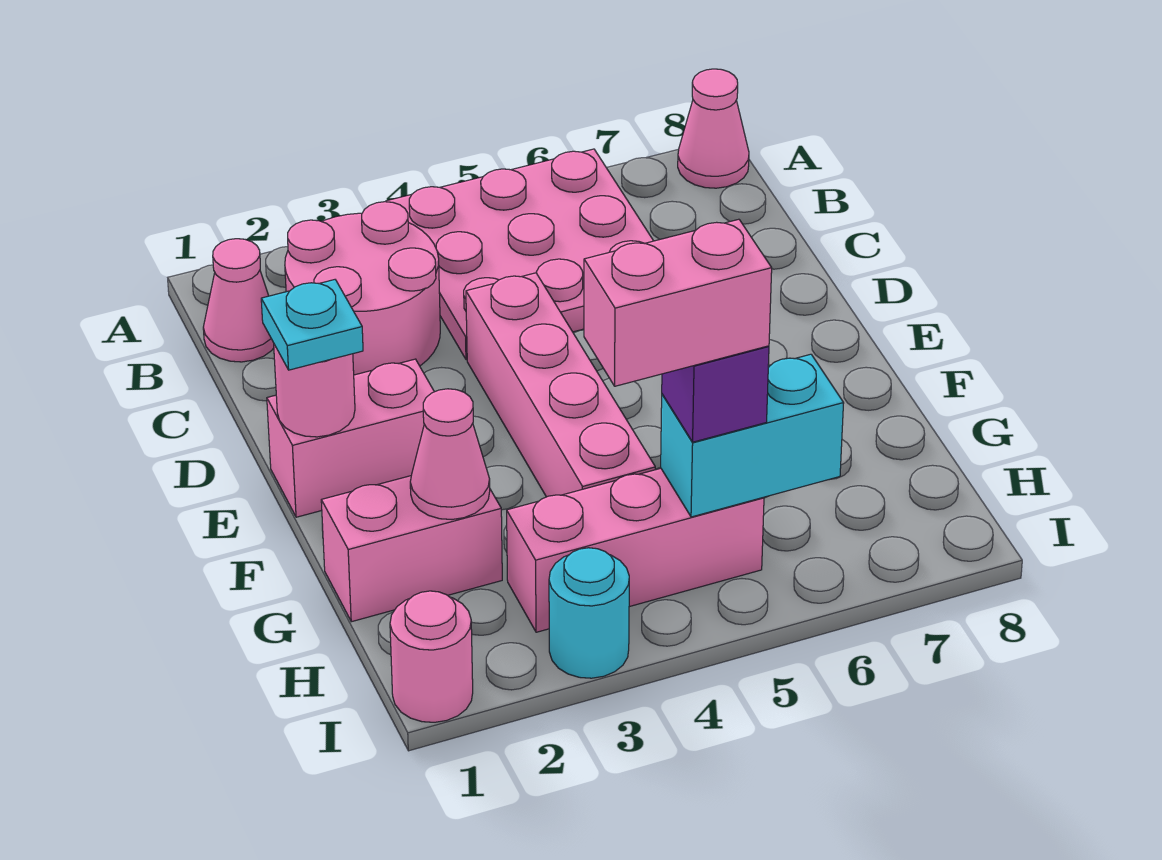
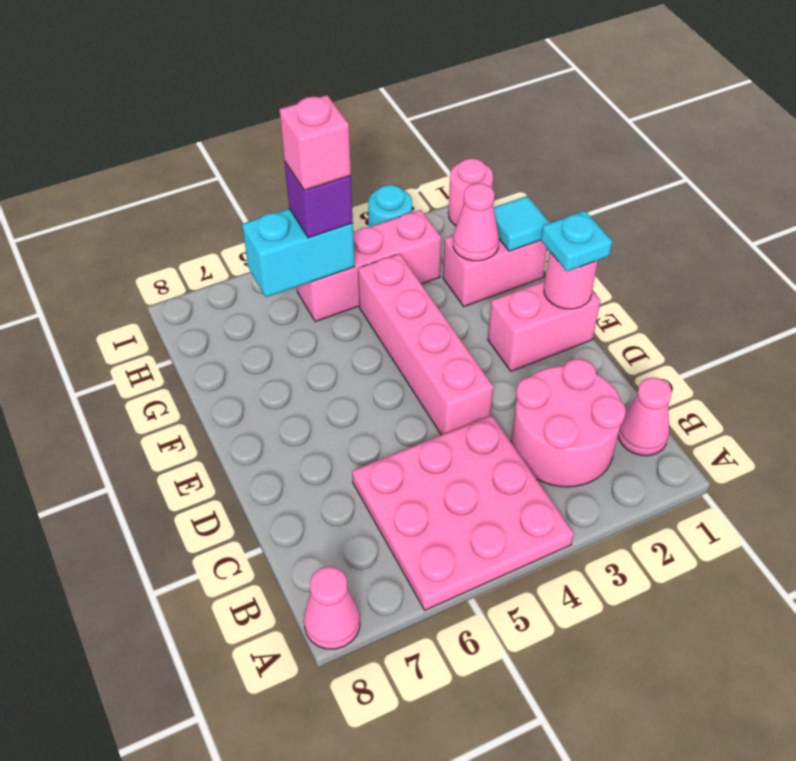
none -> cyan 1x1 tile [494,196,550,251]
pink 1x2 brick [584,219,772,386] -> pink 1x1 brick [279,95,351,190]

